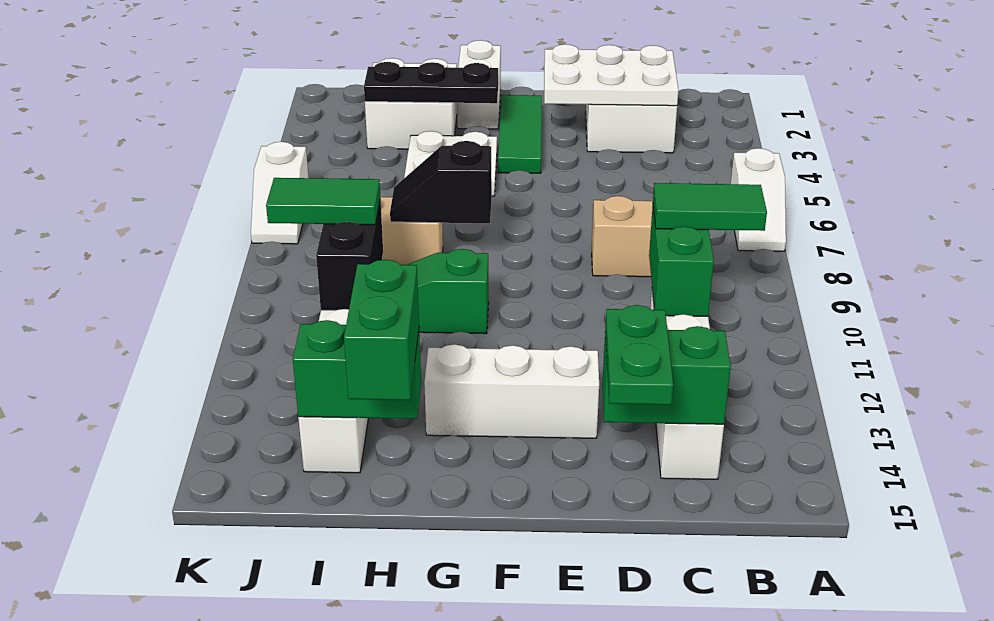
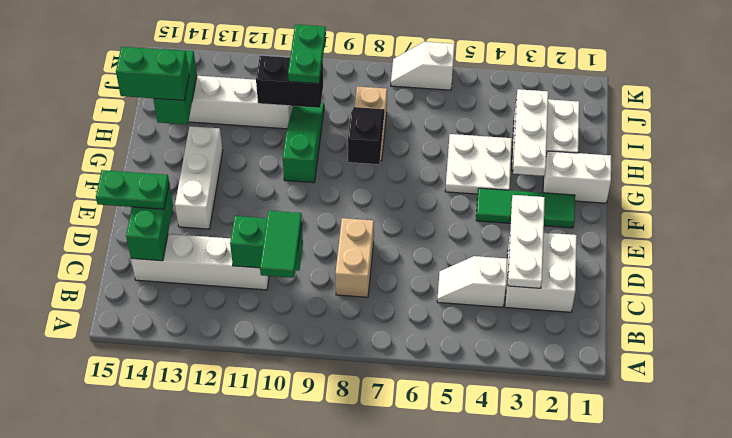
white 1x2 slope [731,148,786,251] -> white 1x2 slope moved to [437,256,507,307]
white 2x3 plate [544,44,679,106] -> white 1x3 plate [508,195,545,288]
black 1x3 plate [364,62,498,103] -> white 1x3 plate [513,89,548,176]
green 1x2 tile [266,178,380,225] -> green 1x2 plate [288,24,326,84]

